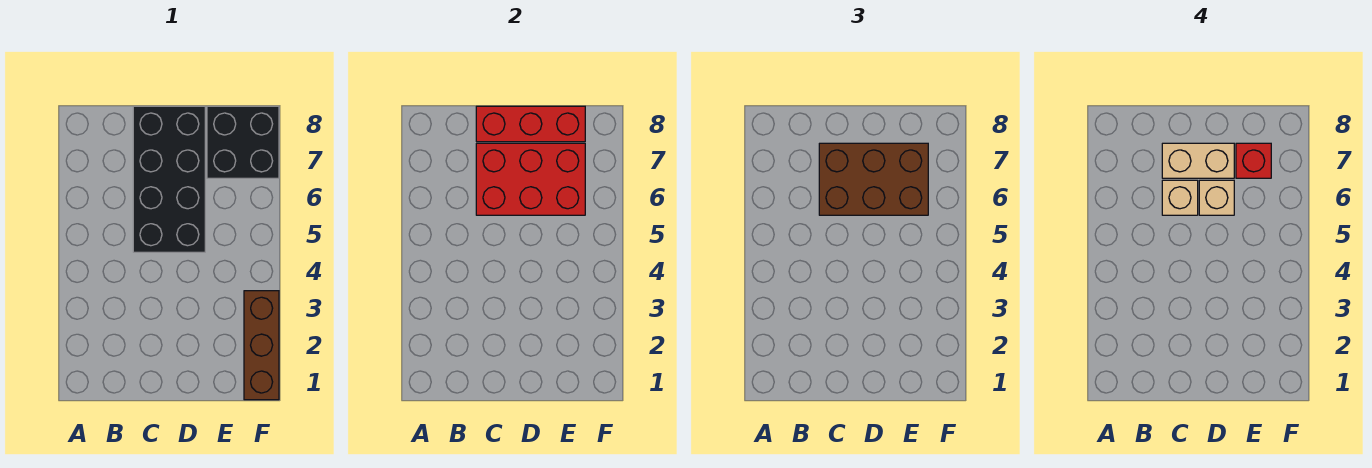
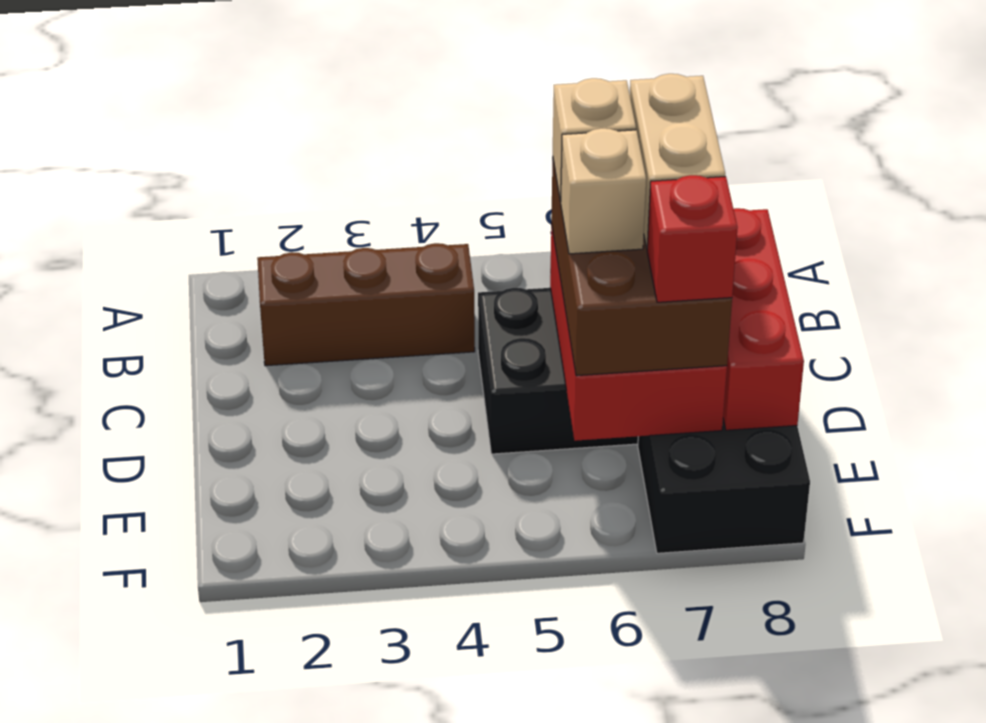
brown 1x3 brick [244,291,279,400] -> brown 1x3 brick moved to [257,243,475,366]

